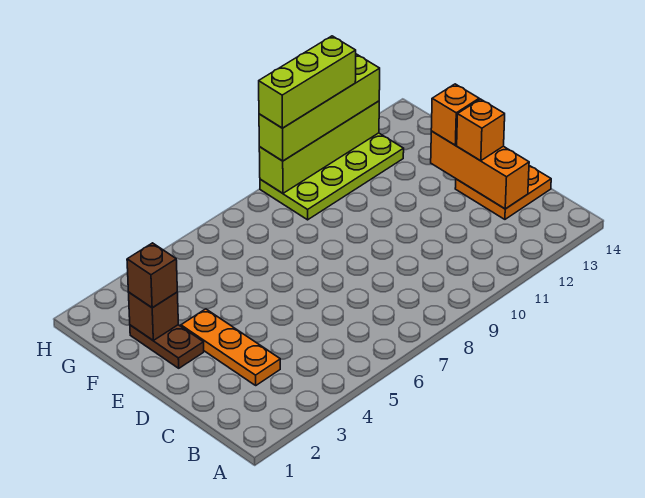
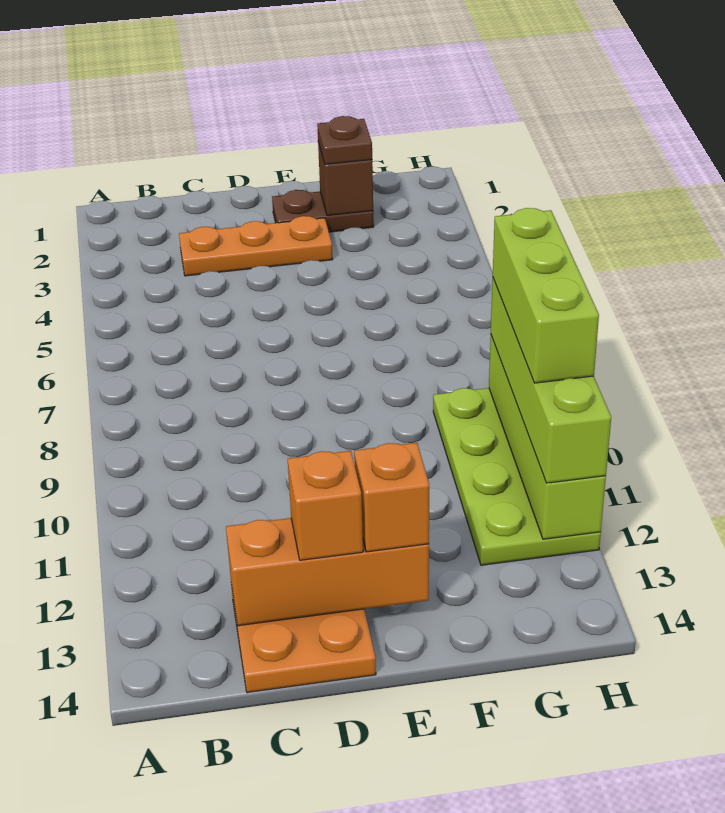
brown 1x1 brick [127,243,177,308] -> brown 1x1 plate [317,116,372,164]

